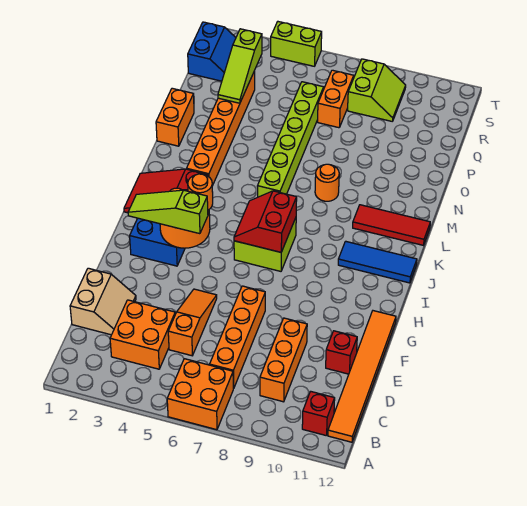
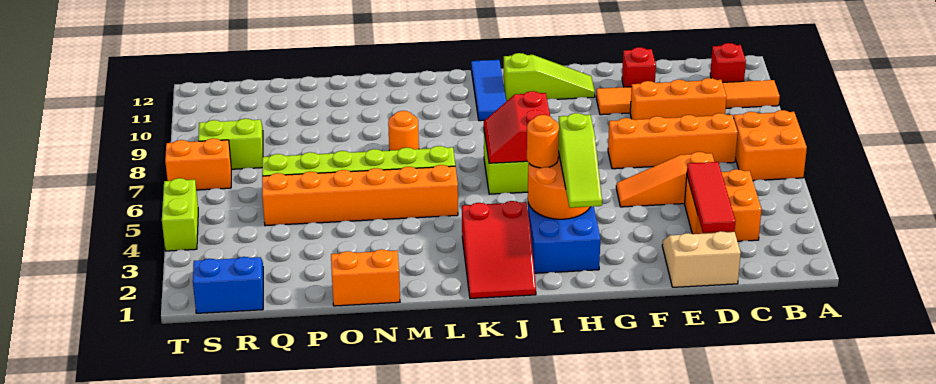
orange 1x6 tile [328,311,396,442] -> orange 1x6 tile moved to [596,80,780,115]
red 2x2 slope [234,191,297,252] -> red 2x2 slope turned to [484,91,550,163]
orange 1x6 brick [187,71,255,186] -> orange 1x6 brick moved to [262,165,458,226]
red 1x3 tile [353,205,430,245] -> red 1x3 tile moved to [687,162,735,233]
lime 1x3 slope [218,29,262,103] -> lime 1x3 slope moved to [504,53,595,102]
orange 1x2 brick [318,70,354,128] -> orange 1x2 brick moved to [165,138,231,190]

